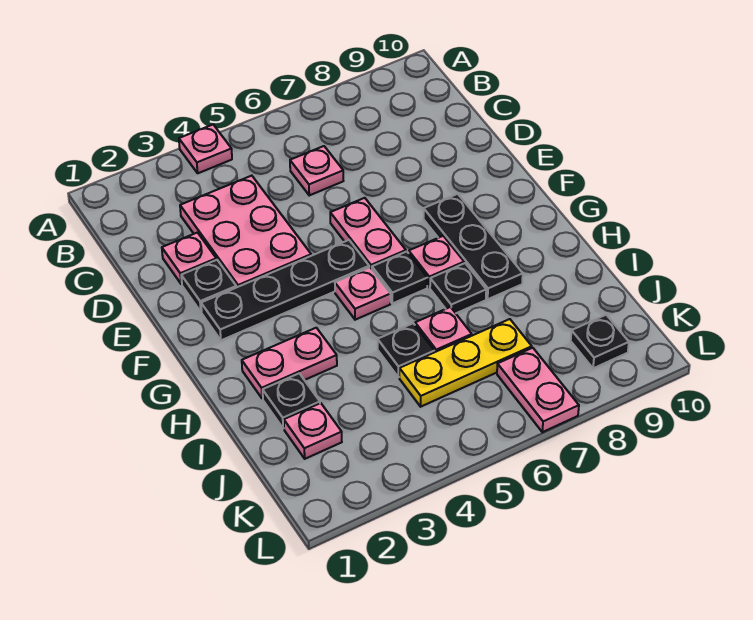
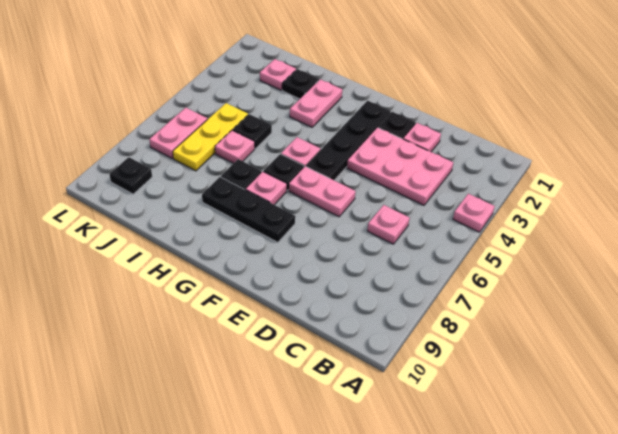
pink 1x2 plate [497,348,579,432] -> pink 1x2 plate turned to [149,108,208,158]

